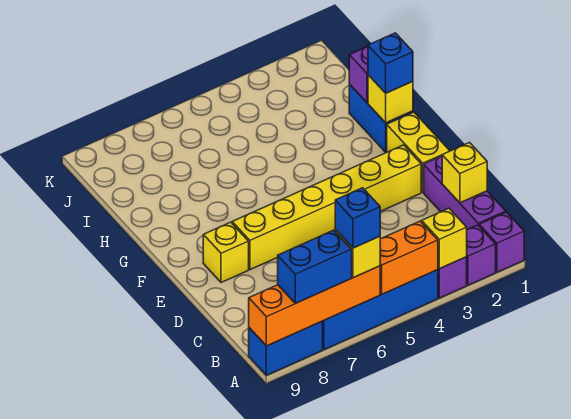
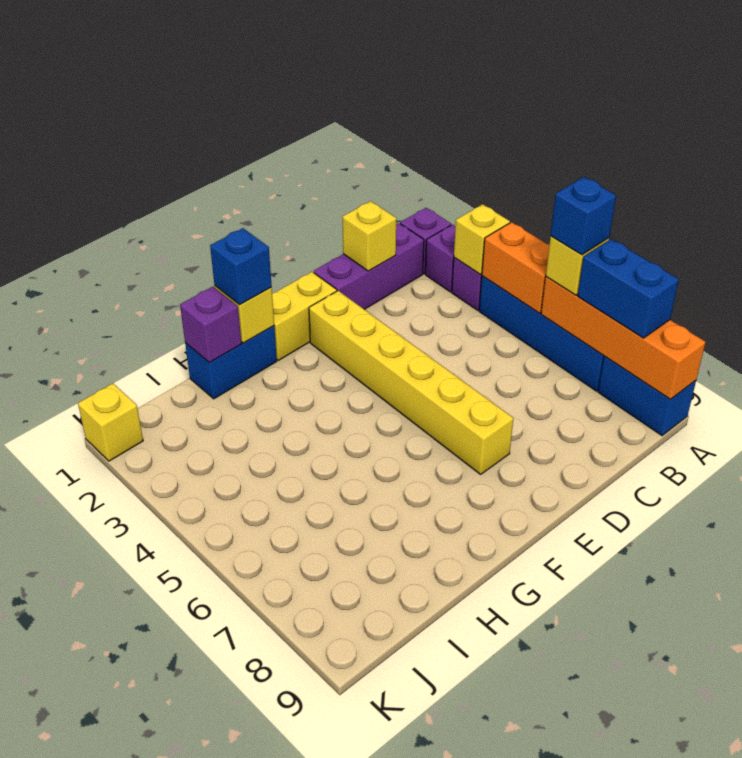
yellow 1x1 brick [203,222,249,283] -> yellow 1x1 brick moved to [78,383,143,461]

